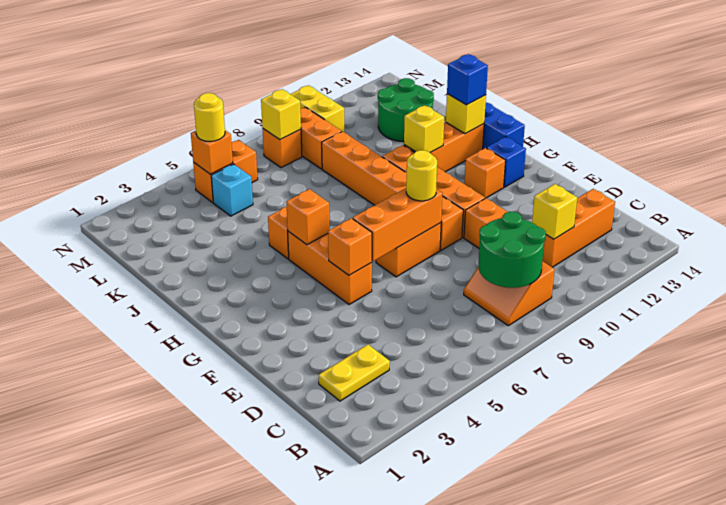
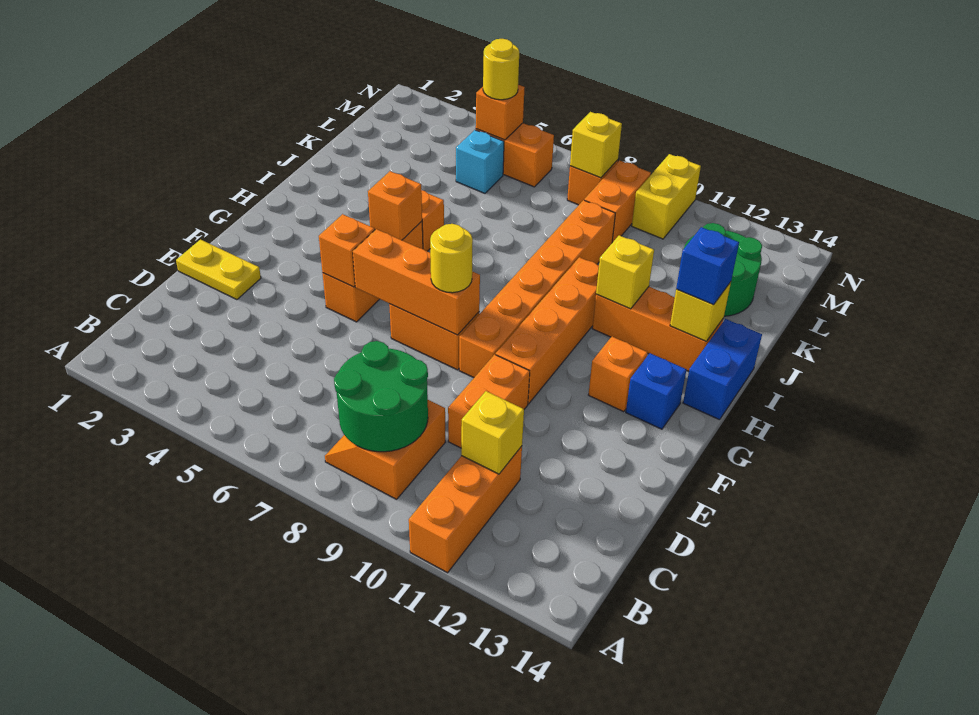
yellow 1x2 plate [319,345,390,401] -> yellow 1x2 plate moved to [176,240,261,300]
orange 1x3 brick [542,189,615,267] -> orange 1x3 brick turned to [409,446,522,573]

